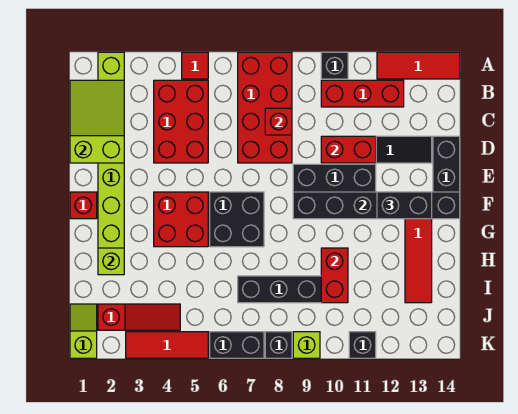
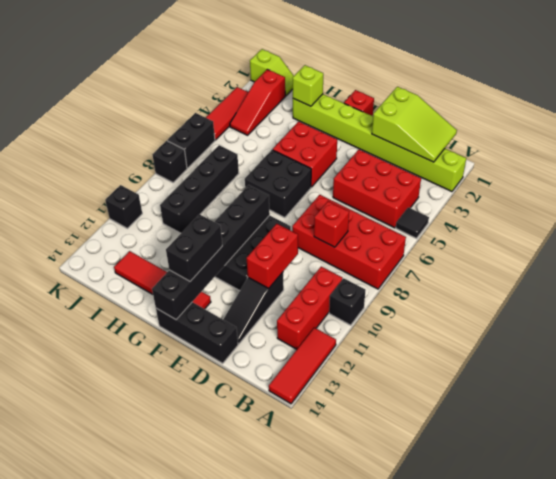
red 1x1 tile [182,52,208,79] -> black 1x1 tile [396,208,429,238]
red 1x2 brick [321,248,348,303] -> none
lime 1x1 brick [293,332,320,358] -> none

